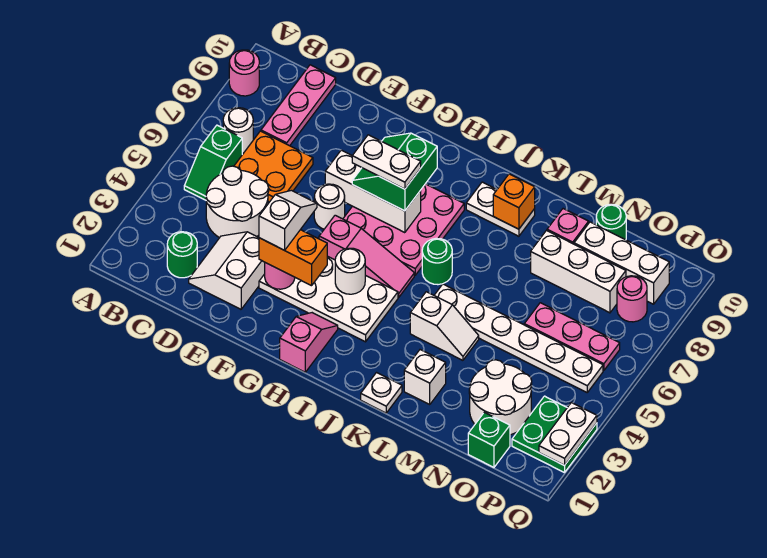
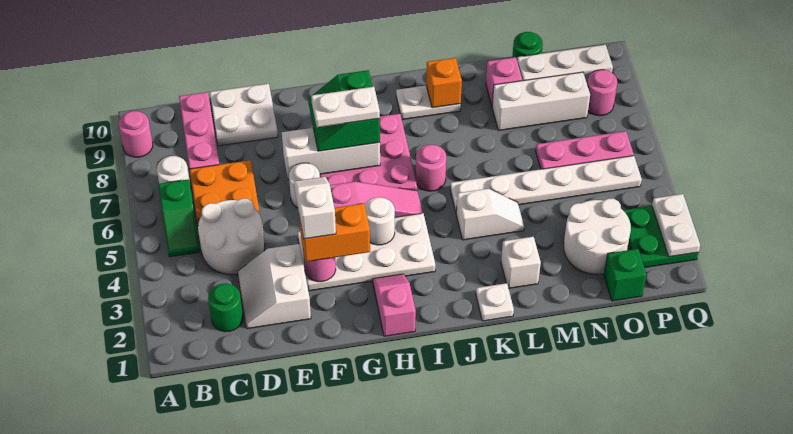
none -> white 2x2 plate [210,84,278,146]
green 1x1 round brick [422,238,452,285] -> pink 1x1 round brick [416,145,446,191]

